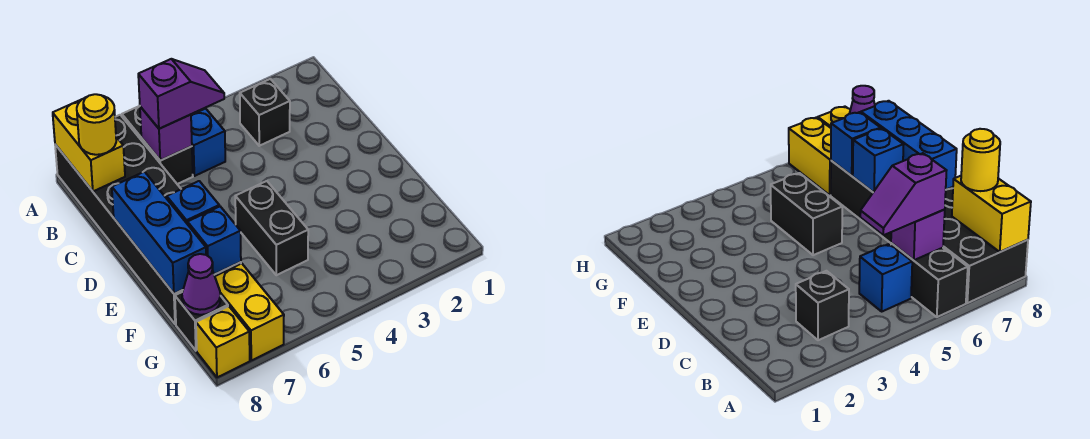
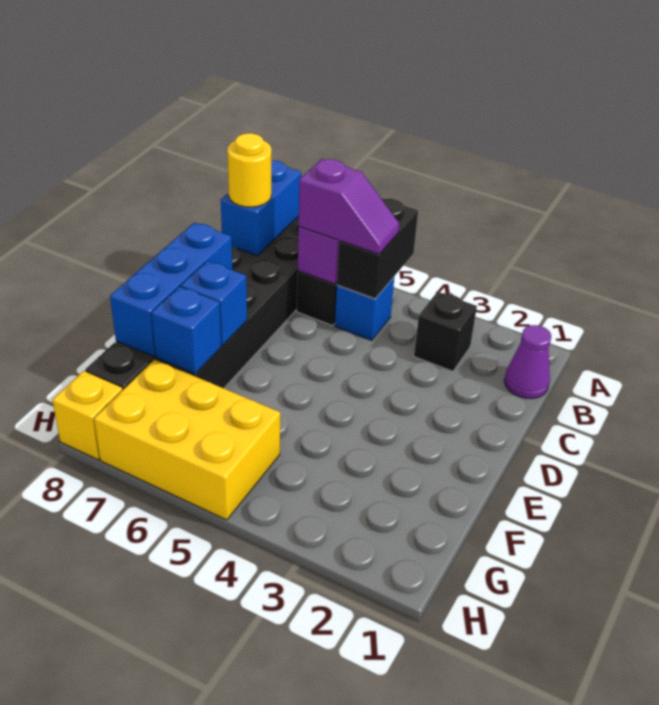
yellow 1x2 brick [53,99,125,191] -> blue 1x2 brick [221,160,301,256]
black 1x2 brick [235,181,308,275] -> black 1x2 brick moved to [337,198,418,299]
yellow 1x2 brick [215,264,284,360] -> yellow 2x3 brick [94,360,280,520]
purple 1x1 cone [182,254,221,315] -> purple 1x1 cone moved to [504,325,551,399]

